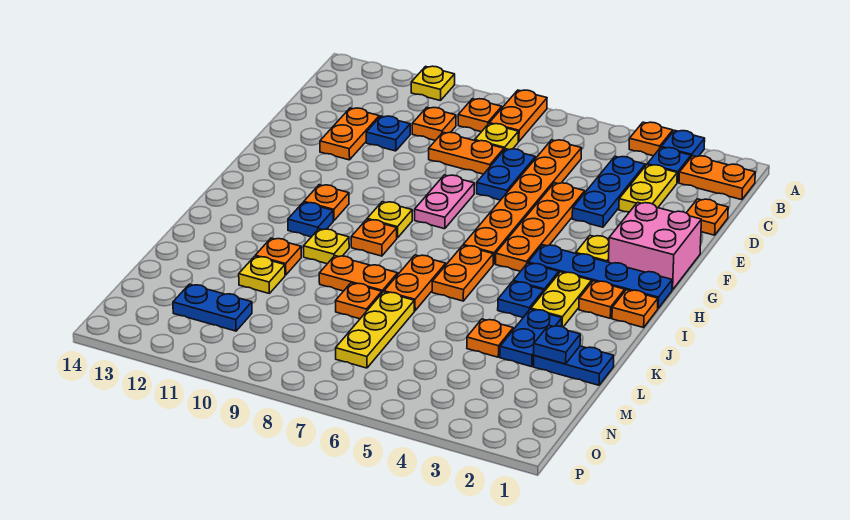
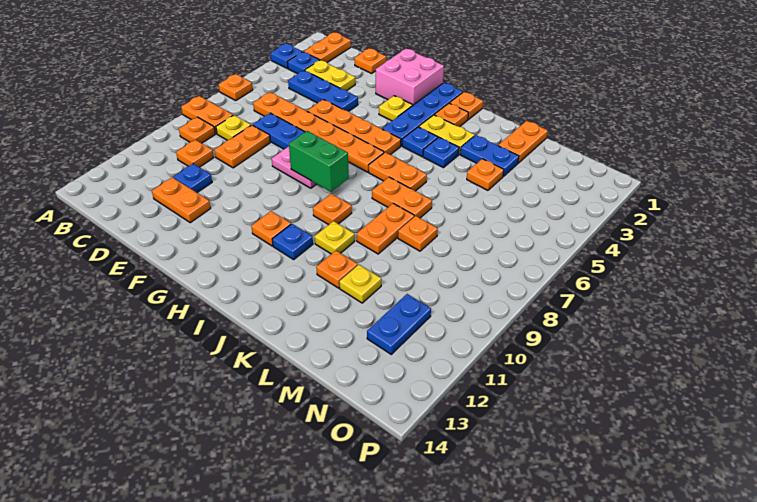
orange 1x1 plate [629,122,673,156] -> orange 1x1 plate moved to [219,74,253,100]
yellow 1x1 plate [411,66,455,101] -> none
none -> green 1x2 brick [289,131,349,192]
yellow 1x1 plate [367,202,412,238] -> none
blue 1x2 plate [533,346,614,385] -> orange 1x2 plate [498,121,548,163]
blue 1x1 plate [534,325,580,364] -> none
yellow 1x3 plate [336,292,414,368] -> none

